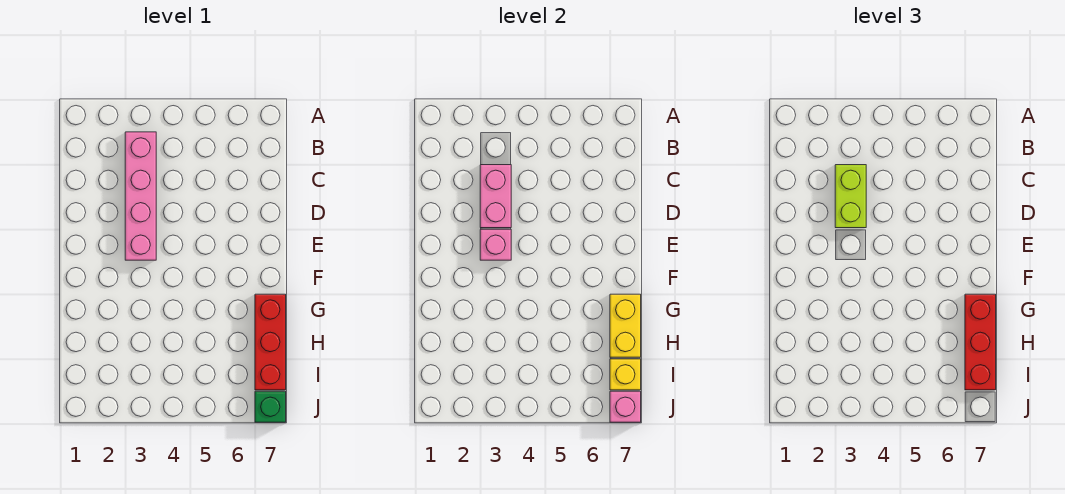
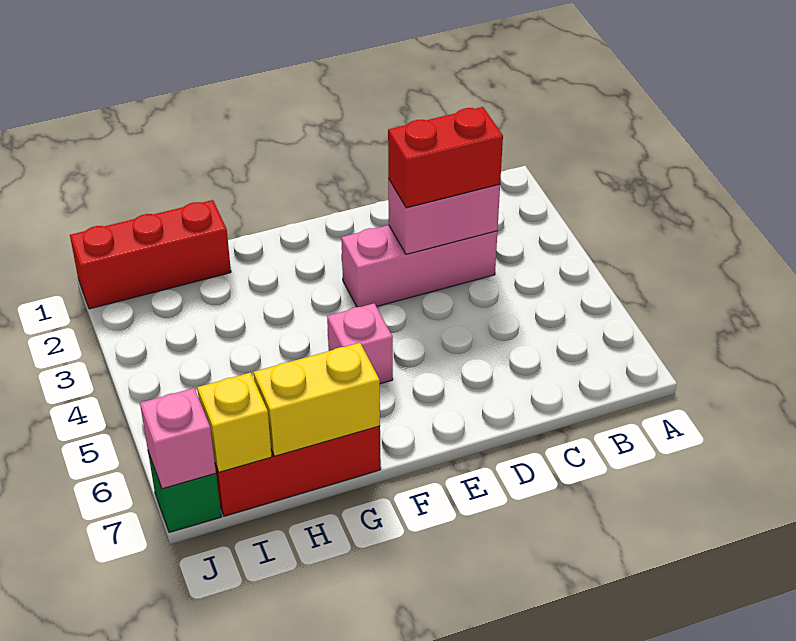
pink 1x4 brick [125,132,156,260] -> pink 1x3 brick [341,225,497,307]
lime 1x2 brick [835,165,866,228] -> red 1x2 brick [388,107,503,208]
pink 1x1 brick [480,229,511,260] -> pink 1x1 brick moved to [327,303,393,384]
red 1x3 brick [965,294,996,390] -> red 1x3 brick moved to [70,200,231,309]

